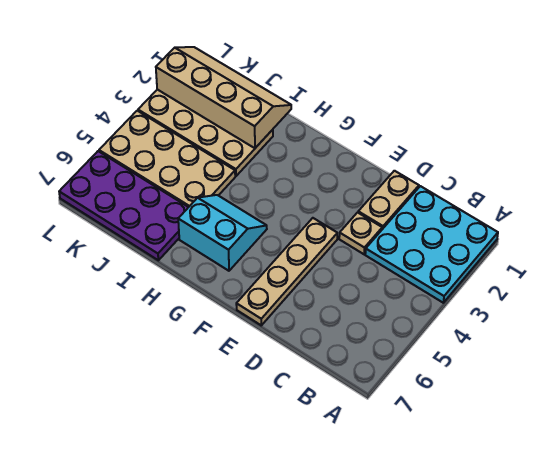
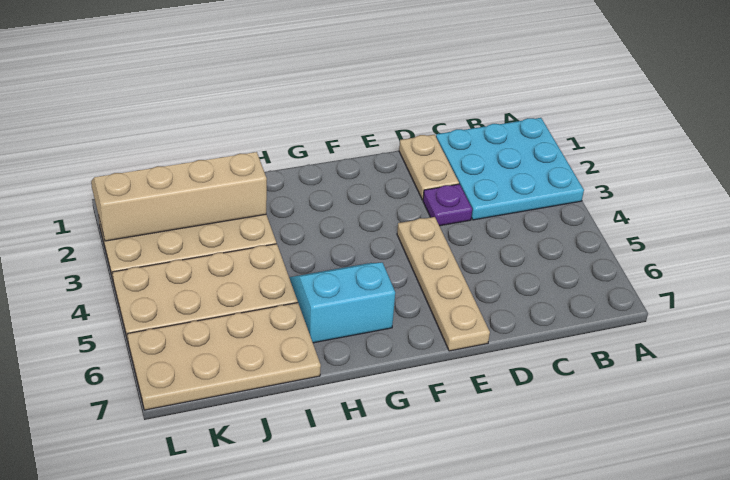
tan 1x1 plate [339,213,382,254] -> purple 1x1 plate [423,184,472,226]
purple 2x4 plate [59,151,188,260] -> tan 2x4 plate [127,303,321,410]

